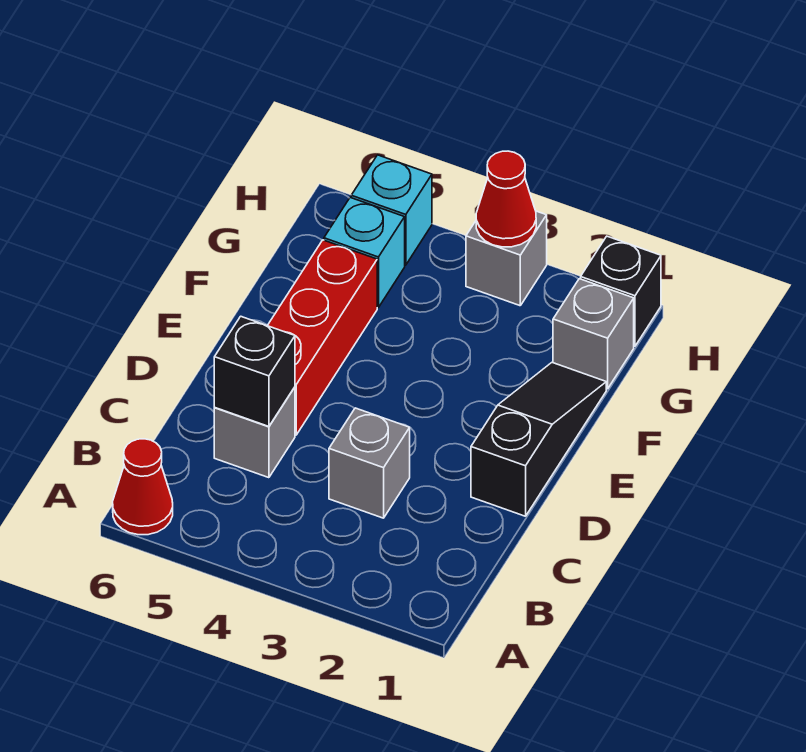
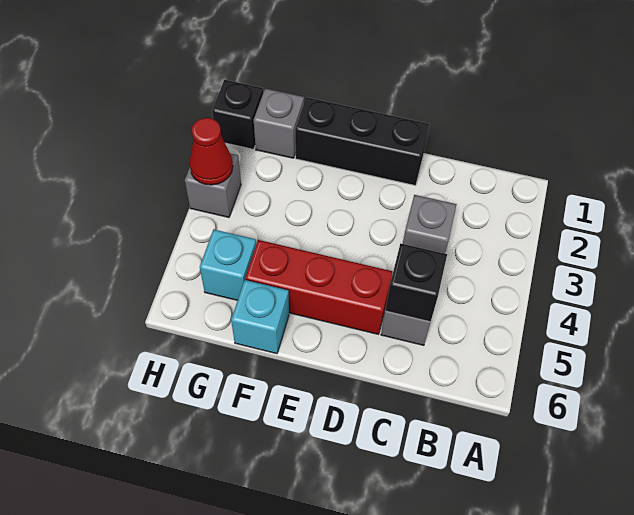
red 1x1 cone [113,439,173,535] -> none
black 1x3 slope [471,363,606,516] -> black 1x3 brick [295,97,429,185]
cyan 1x1 brick [351,155,432,265] -> cyan 1x1 brick moved to [231,280,289,354]

